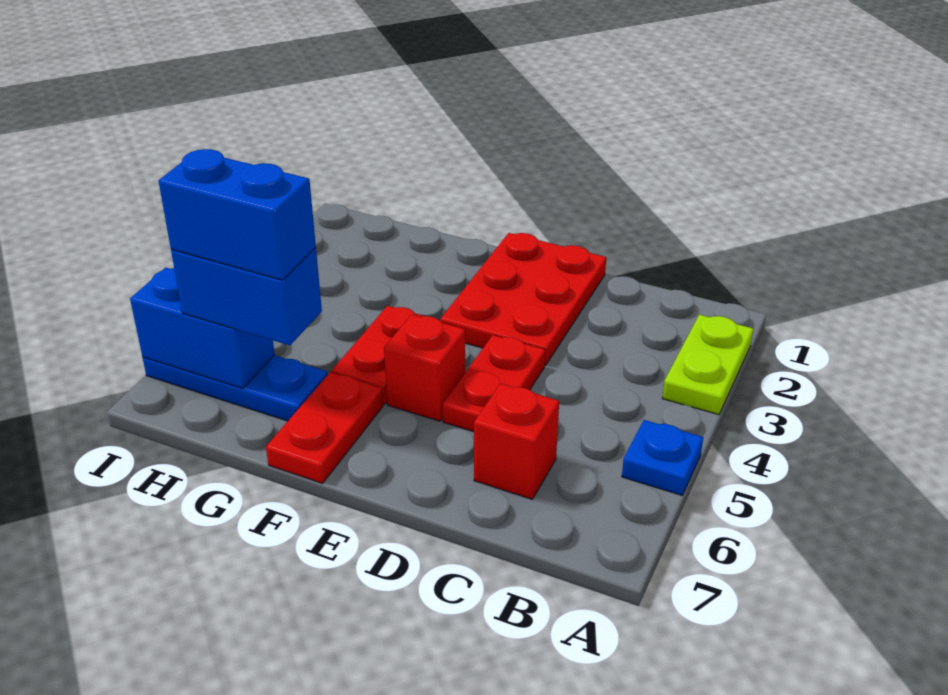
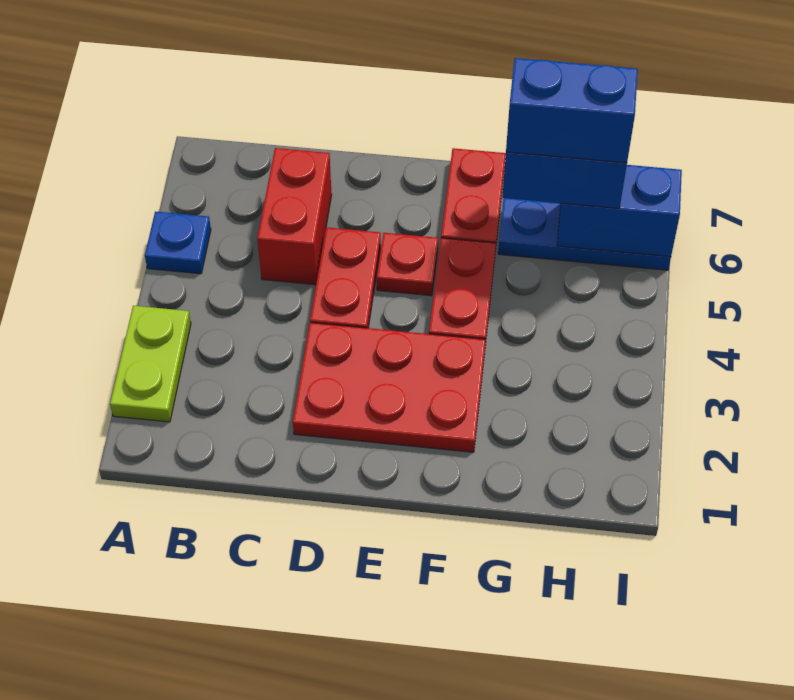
red 1x1 brick [474,384,559,499] -> red 1x2 brick [257,148,332,285]
red 2x3 plate [441,233,606,365] -> red 2x3 plate turned to [293,323,486,452]
red 1x1 brick [384,314,465,421] -> red 1x1 plate [377,233,438,296]

